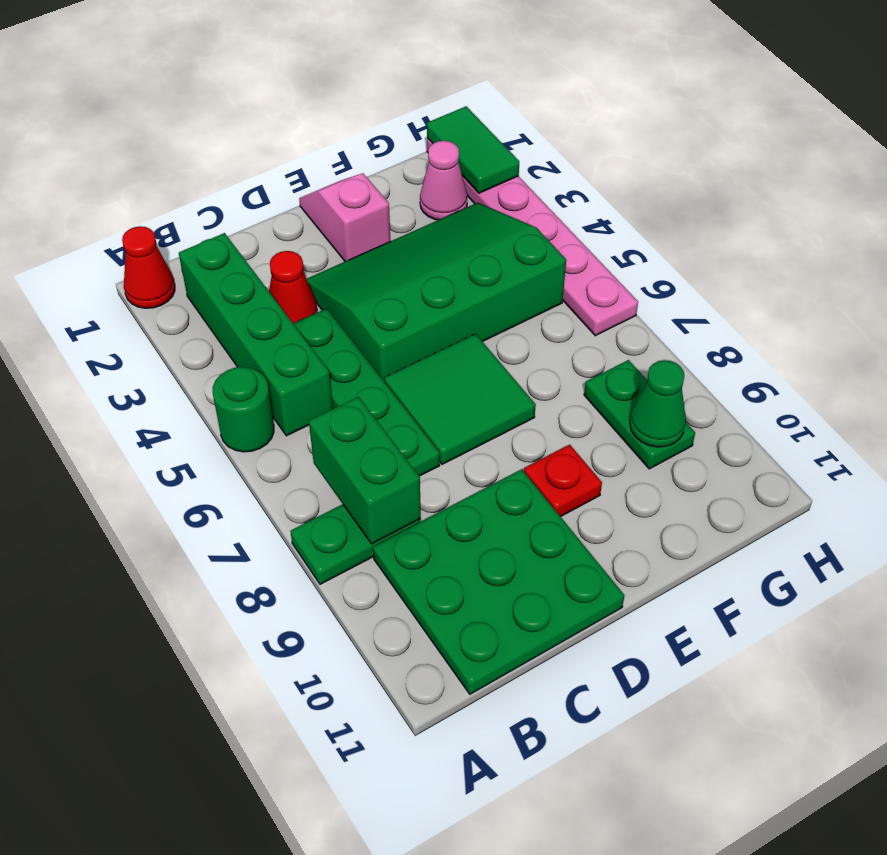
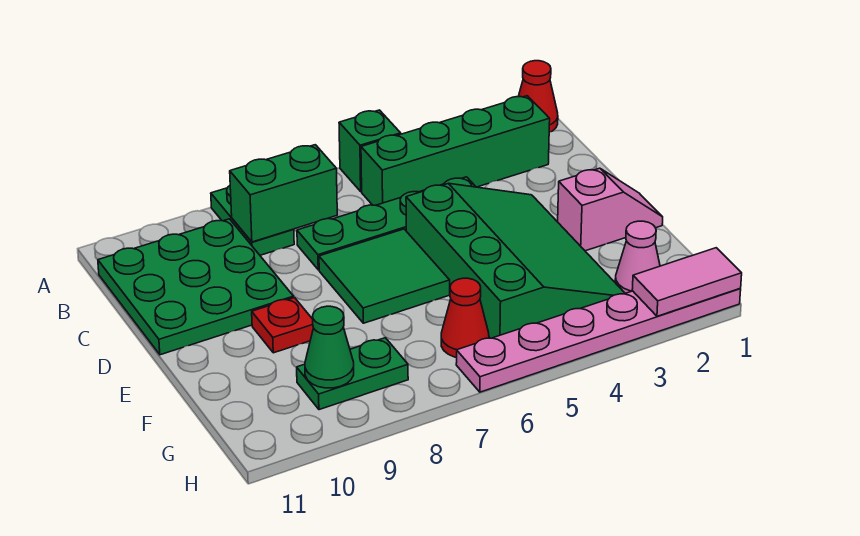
green 1x1 round brick [213,367,274,452] -> green 1x1 brick [339,110,401,192]
red 1x1 cone [269,251,317,323] -> red 1x1 cone moved to [441,278,489,358]
green 1x2 tile [427,106,519,193] -> pink 1x2 tile [632,248,742,316]

